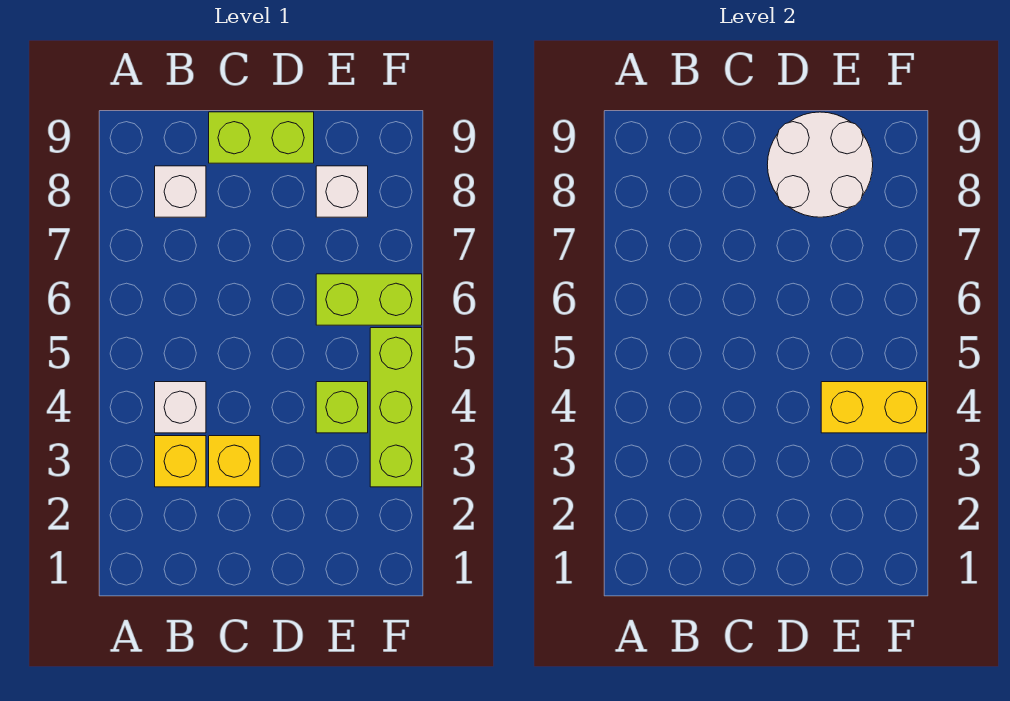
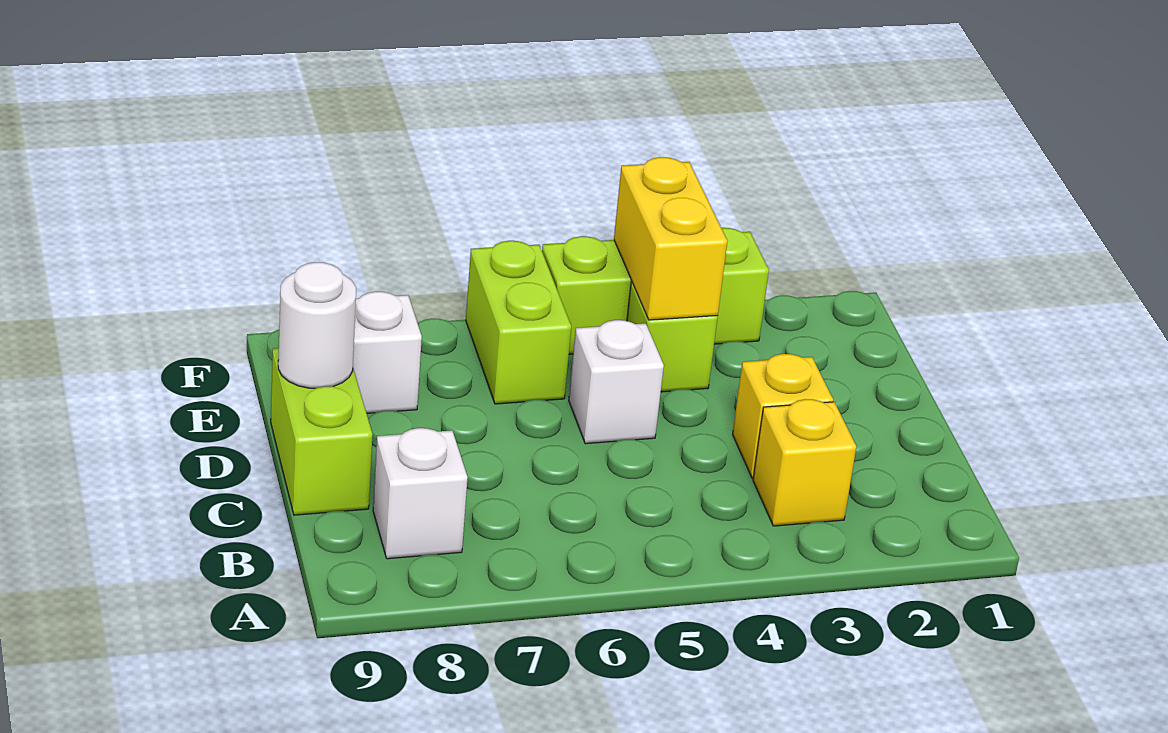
white 1x1 brick [155,382,206,433] -> white 1x1 brick moved to [569,320,664,444]
white 2x2 round brick [767,112,873,217] -> white 1x1 round brick [278,262,356,388]

